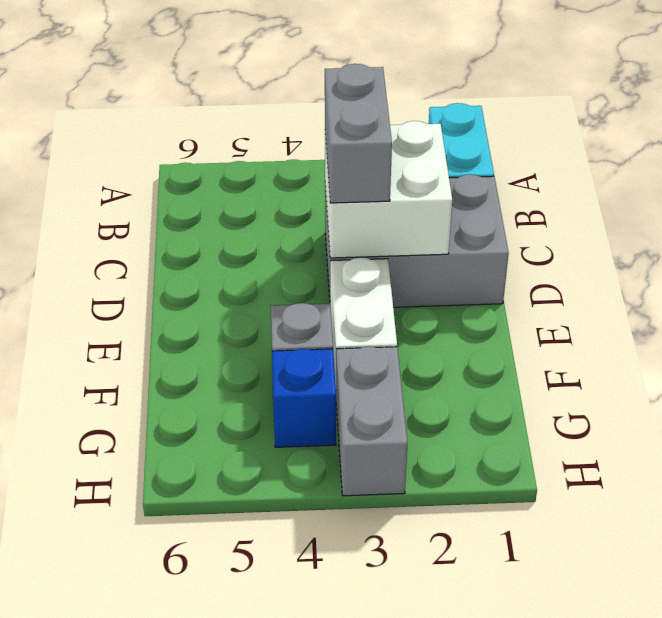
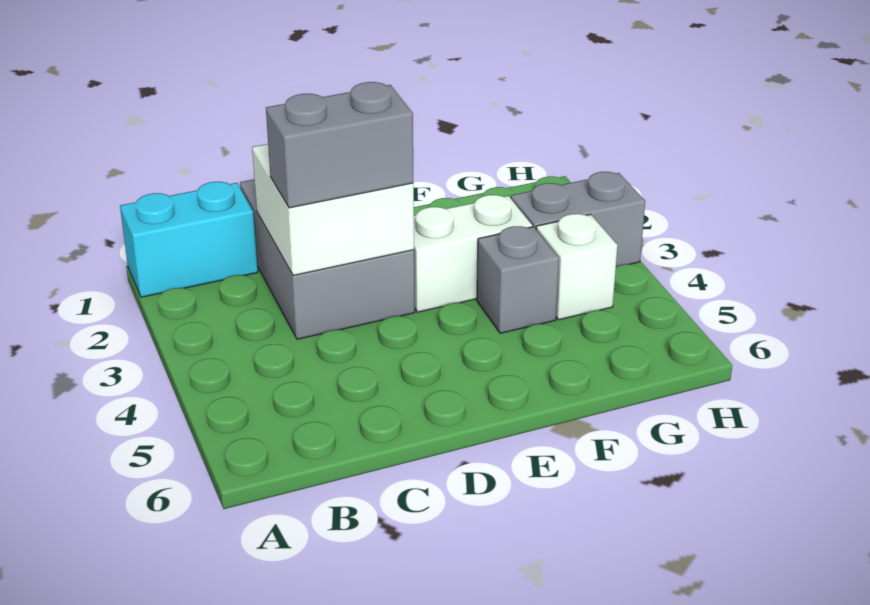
blue 1x1 brick [272,349,336,447] -> white 1x1 brick [536,214,617,320]

